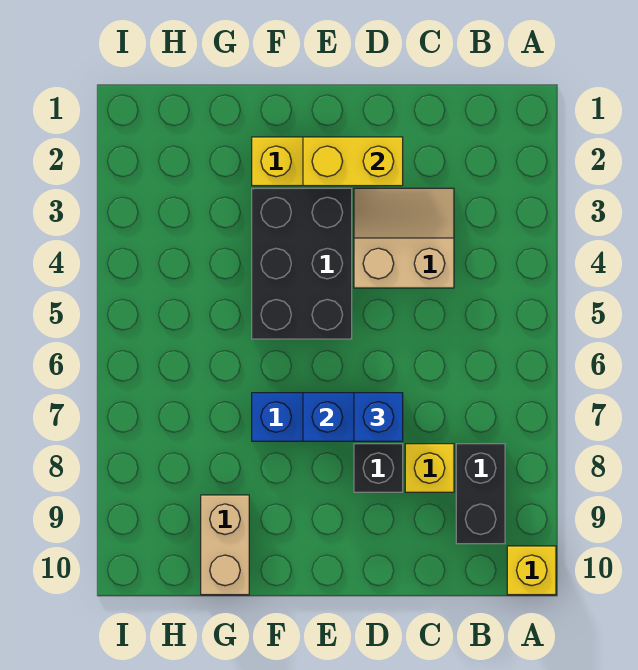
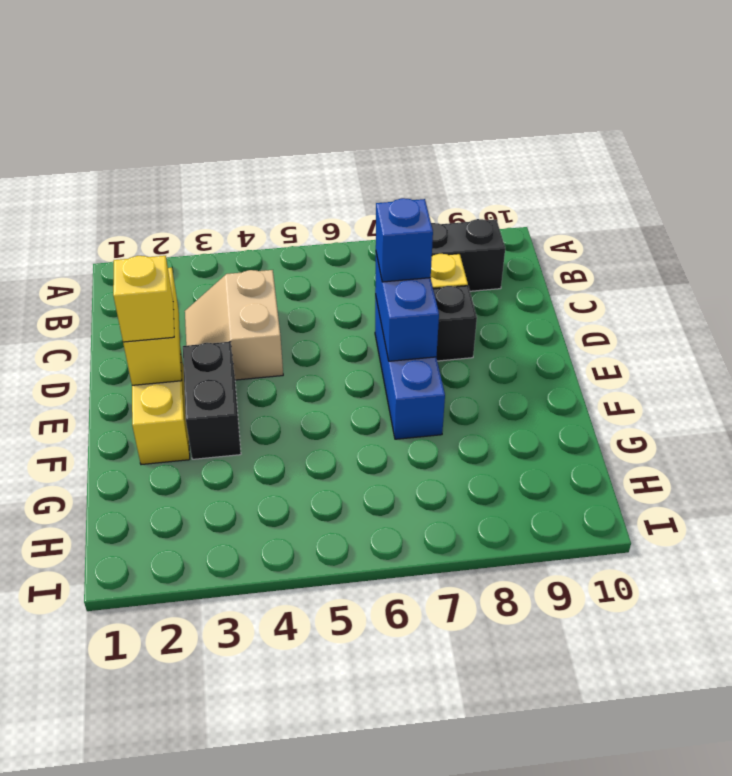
yellow 1x1 brick [507,546,556,595] -> yellow 1x1 brick moved to [113,256,174,342]
black 2x3 brick [252,188,352,339] -> black 1x2 brick [183,342,241,459]
tan 1x2 brick [201,495,249,595] -> none

